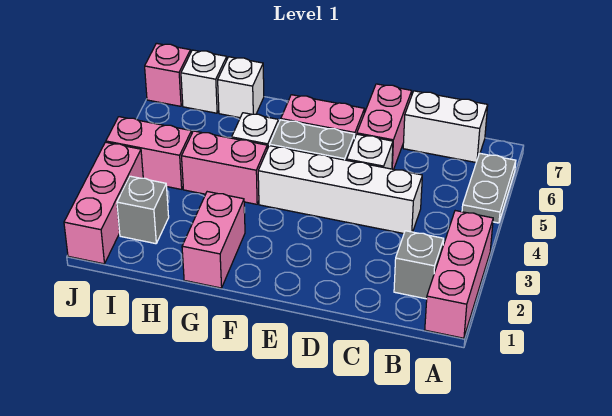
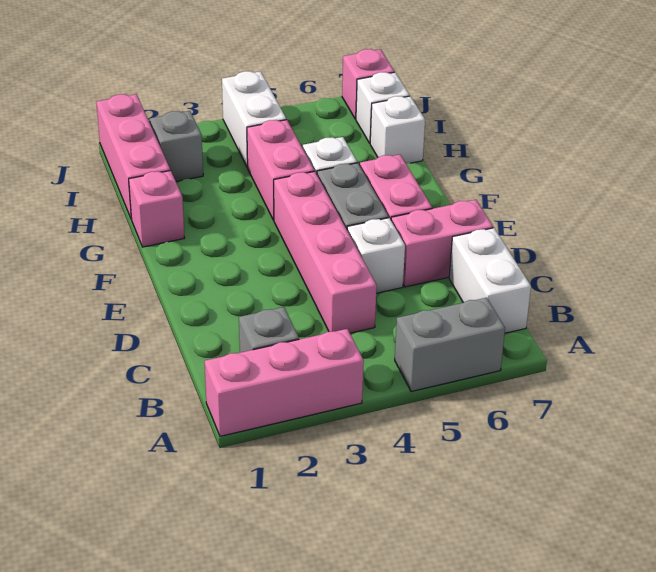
grey 1x2 plate [462,153,516,223] -> grey 1x2 brick [395,298,505,392]
white 1x4 brick [258,146,422,234] -> pink 1x4 brick [274,171,377,333]
pink 1x2 brick [182,192,245,288] -> pink 1x1 brick [129,170,184,247]
pink 1x2 brick [106,117,192,189] -> white 1x2 brick [222,71,286,168]
pink 1x3 brick [64,142,143,264] -> pink 1x3 brick turned to [96,94,170,219]

